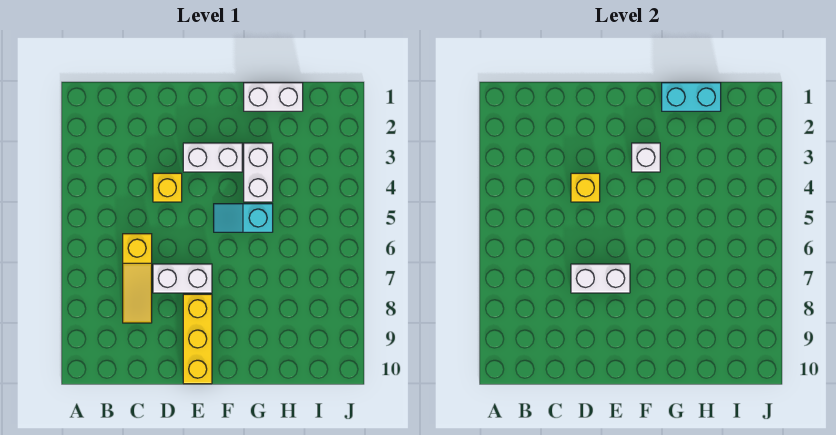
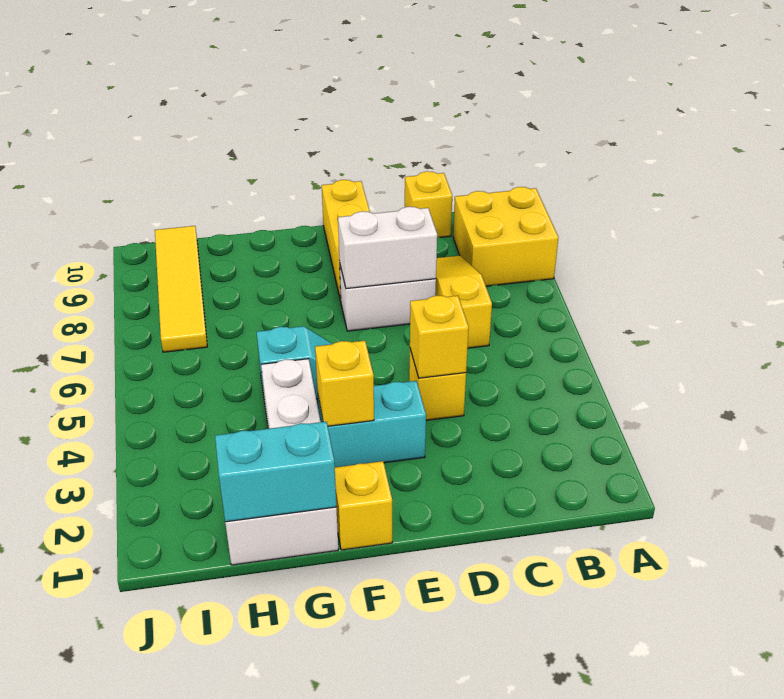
none -> yellow 2x2 brick [453,187,558,286]
none -> yellow 1x1 brick [405,171,452,238]
white 1x2 brick [183,143,242,172] -> cyan 1x2 brick [318,381,426,467]
none -> yellow 1x1 brick [335,461,392,550]
white 1x1 brick [632,143,660,172] -> yellow 1x1 brick [315,341,374,426]
none -> yellow 1x4 tile [155,226,207,352]

